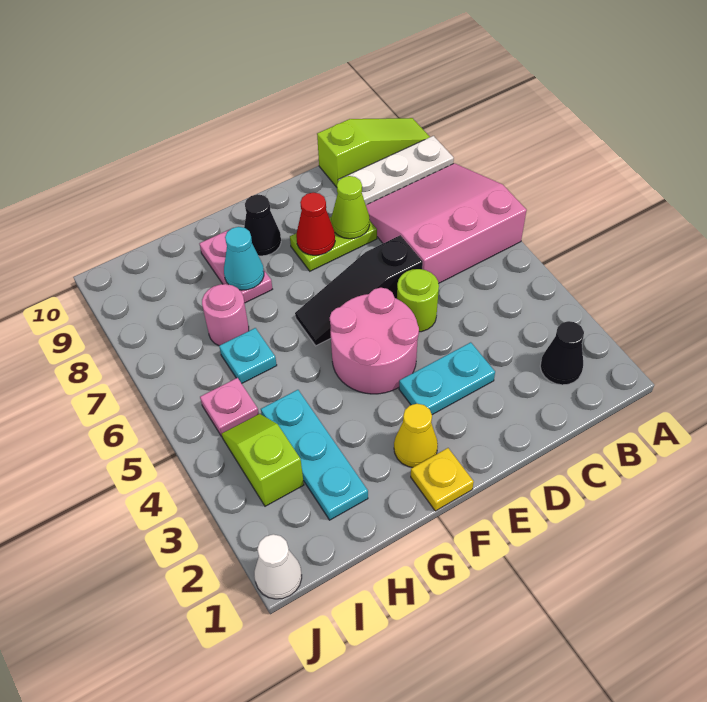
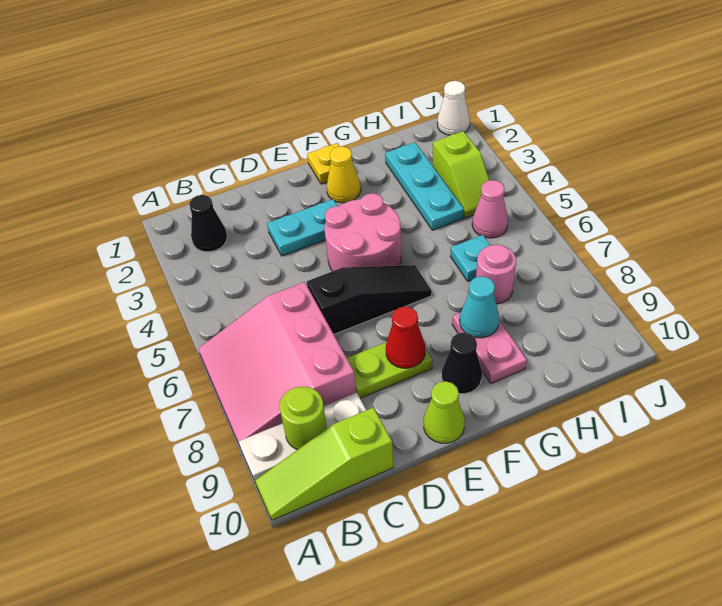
pink 3x3 slope [366,163,527,283] -> pink 3x3 slope turned to [198,282,356,444]
lime 1x1 round brick [397,269,439,332] -> lime 1x1 round brick moved to [279,387,327,450]
lime 1x1 cone [331,176,370,239] -> lime 1x1 cone moved to [424,381,465,443]
pink 1x1 plate [200,378,259,436] -> pink 1x1 cone [472,180,508,238]

